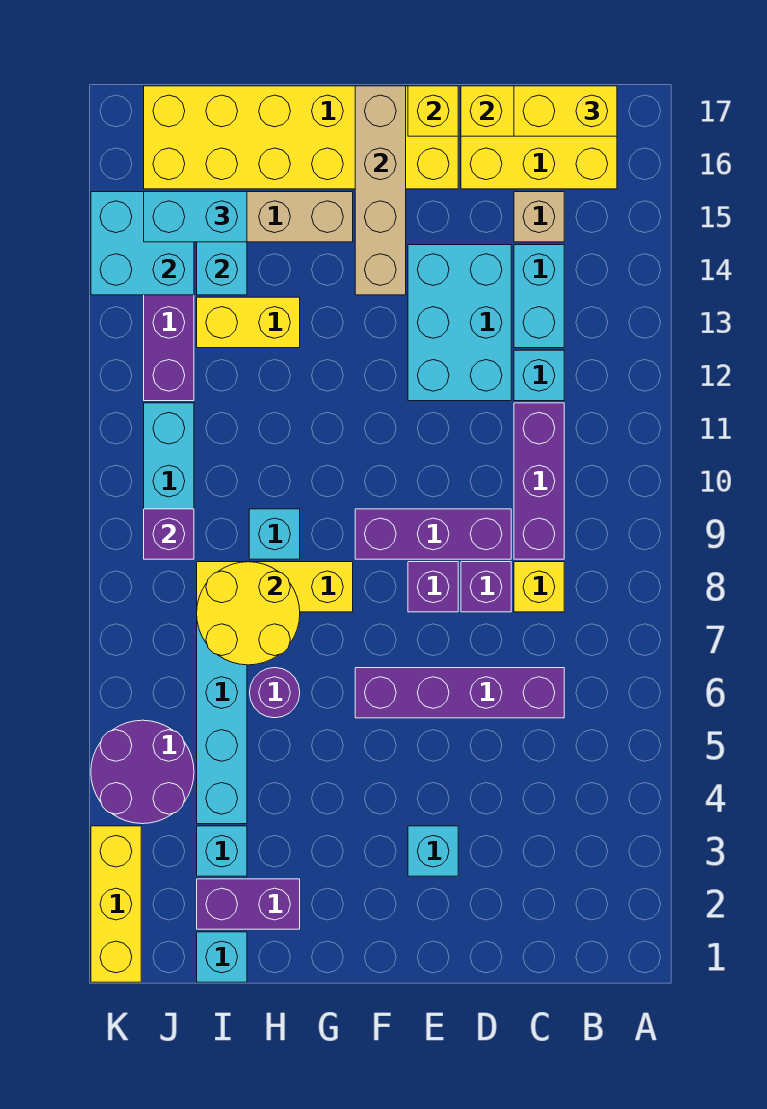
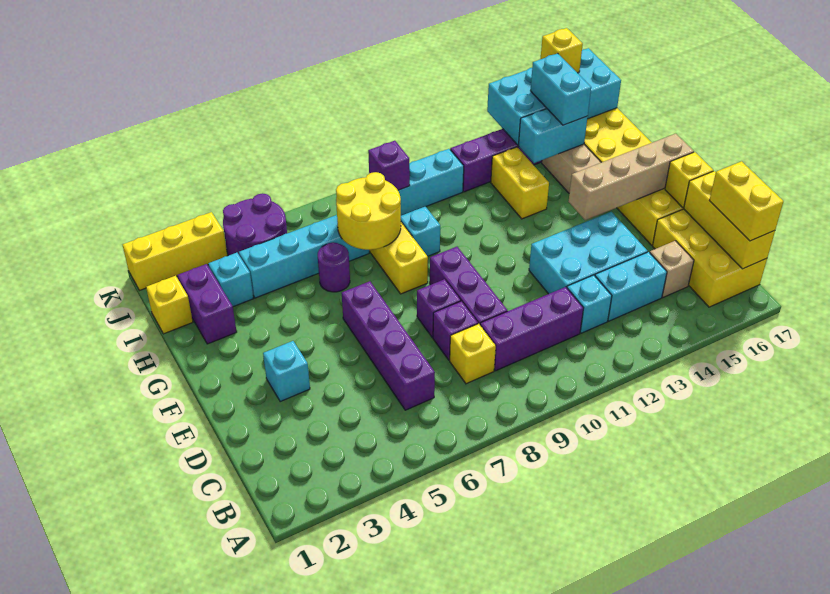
cyan 1x1 brick [197,932,247,982] -> yellow 1x1 brick [146,276,193,334]
cyan 2x2 brick [91,192,194,295] -> cyan 2x4 brick [487,48,621,145]
none -> yellow 1x1 brick [541,28,583,73]

